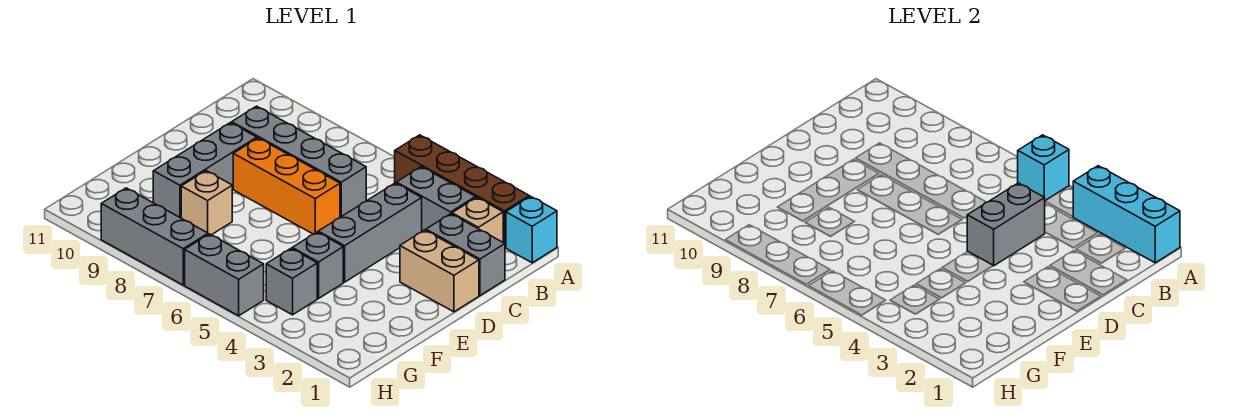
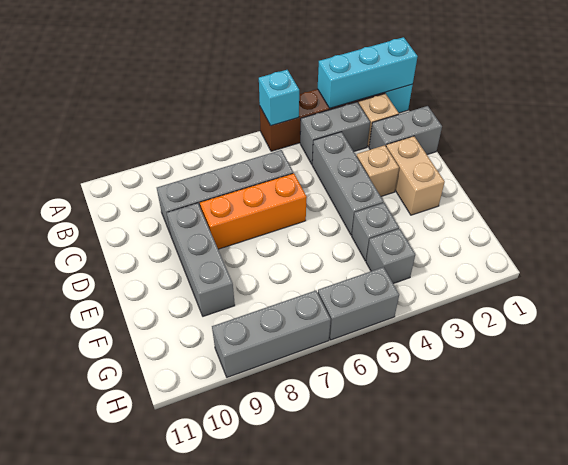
grey 1x2 brick [967,183,1045,266] -> none
tan 1x2 brick [400,230,479,312] -> tan 1x2 brick turned to [386,136,445,215]
tan 1x1 brick [181,171,232,235] -> tan 1x1 brick moved to [357,145,399,196]

